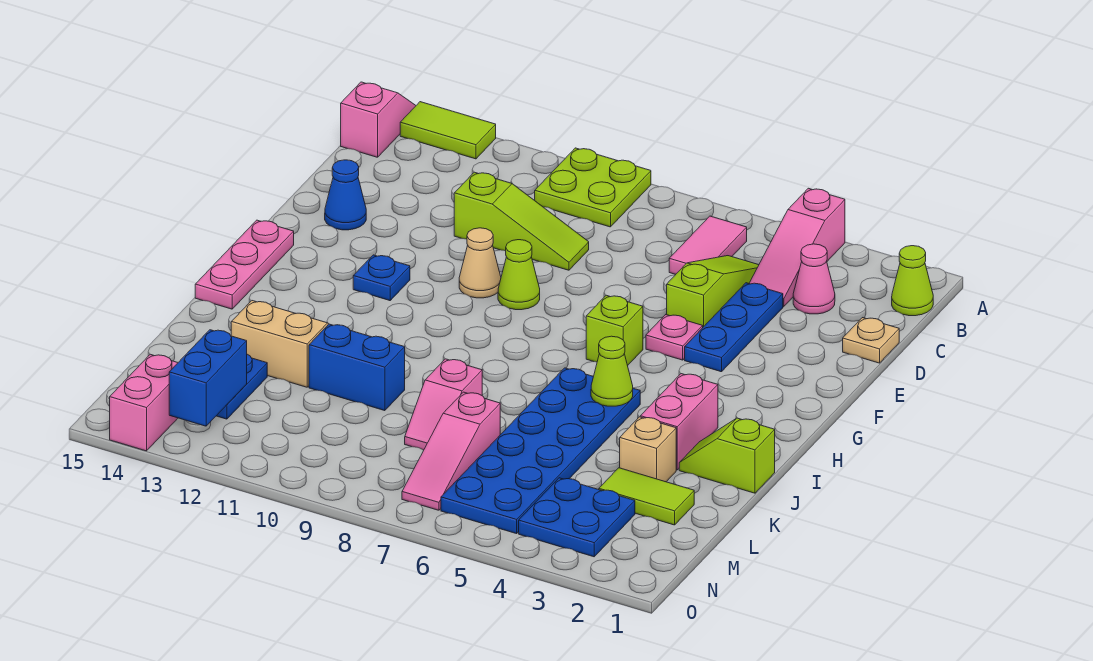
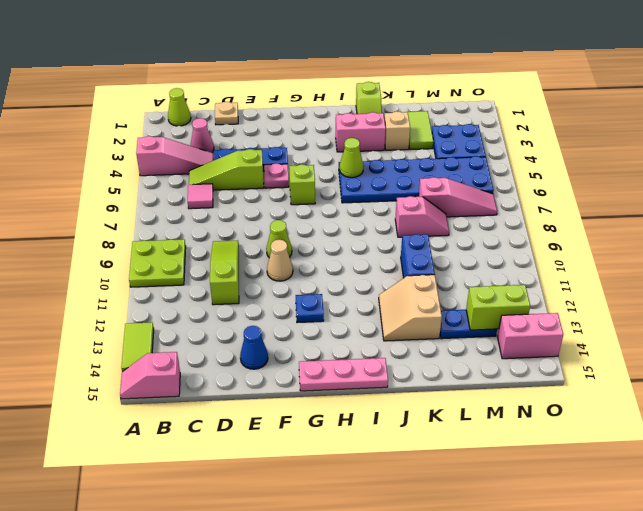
pink 1x2 tile [669,216,747,274] -> pink 1x1 tile [188,184,213,209]
blue 1x2 brick [169,330,247,426] -> lime 1x2 brick [466,285,530,330]

